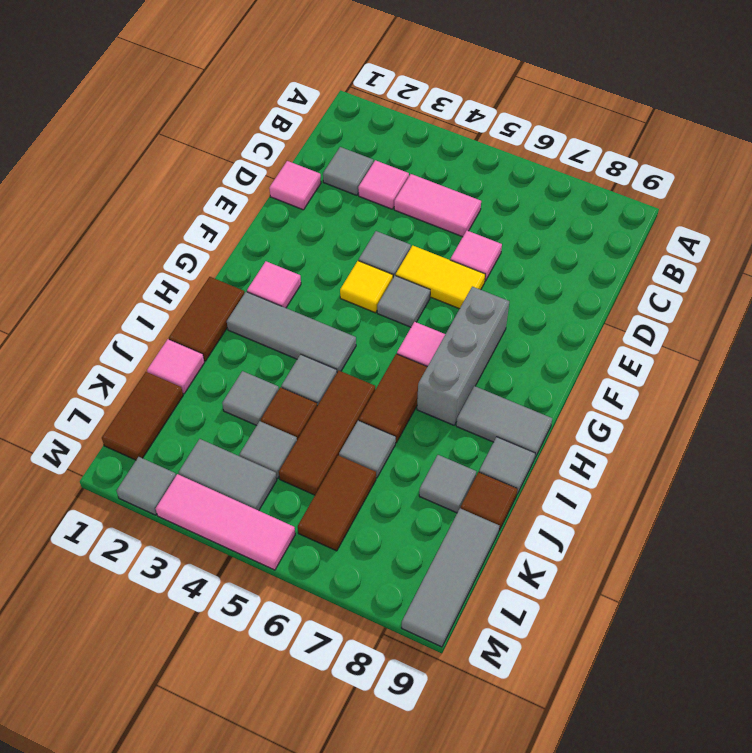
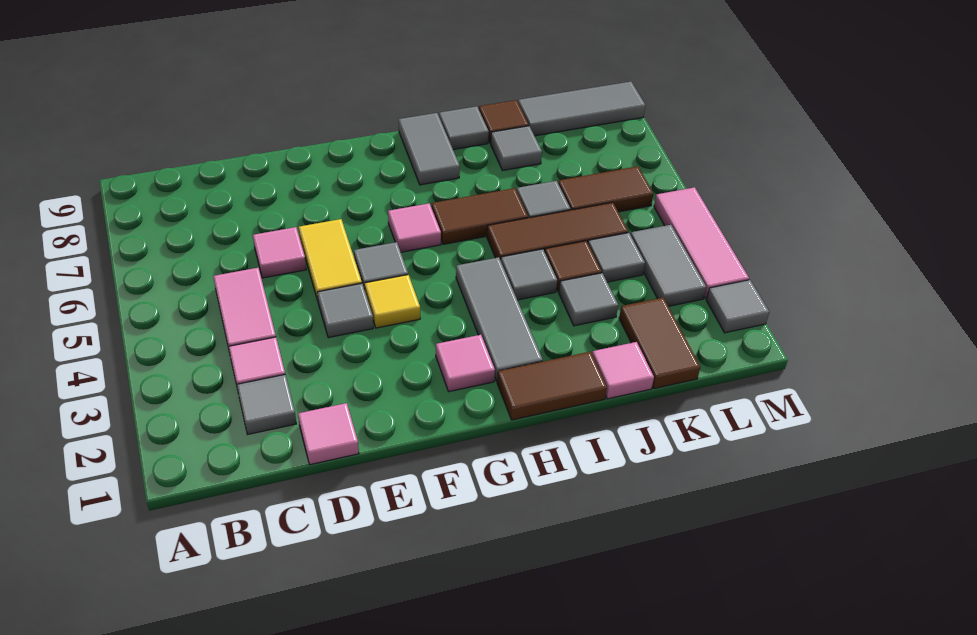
grey 1x3 brick [417,287,509,425] -> none
brown 1x2 tile [102,372,183,460] -> brown 1x2 tile turned to [619,298,700,389]

